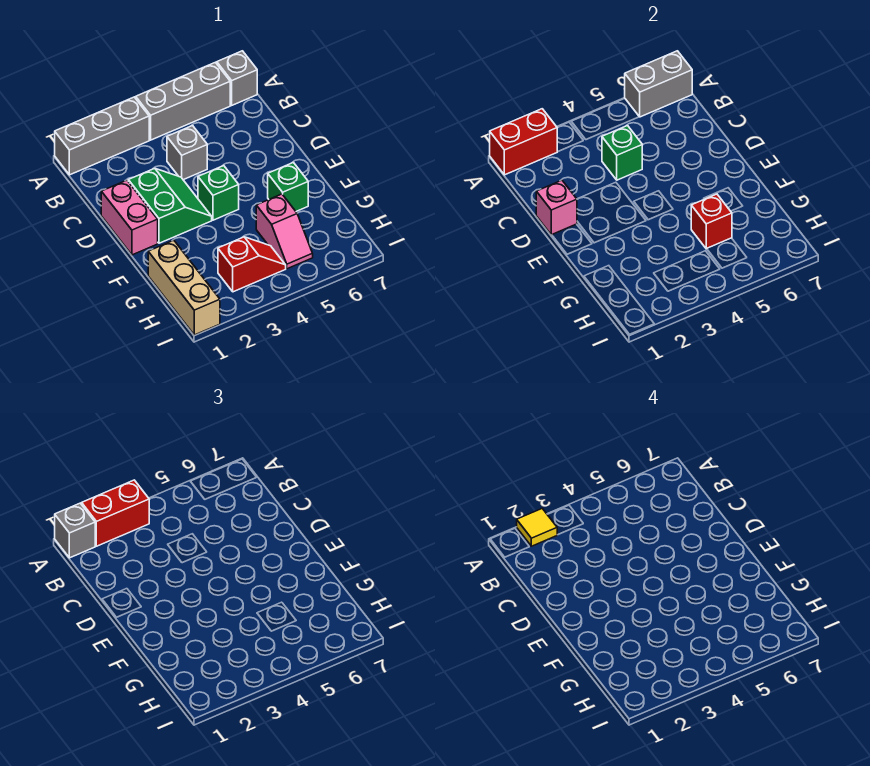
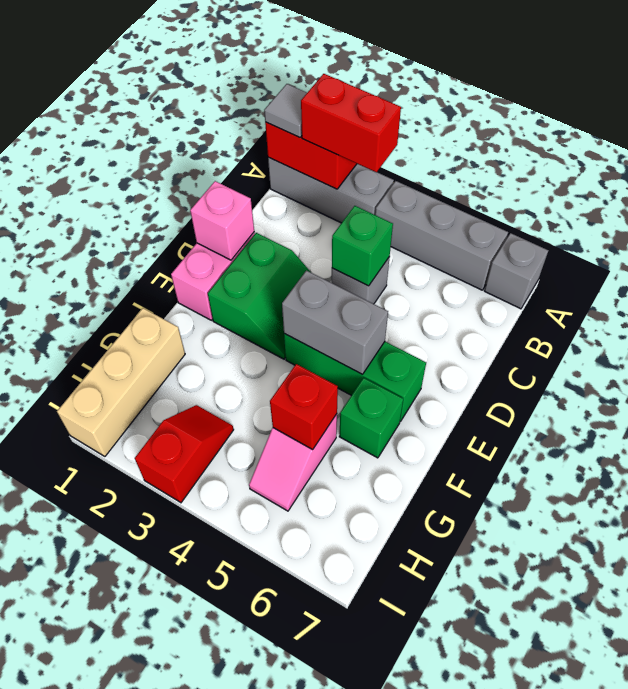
grey 1x1 brick [55,503,95,558] -> grey 1x1 tile [264,84,307,137]
yellow 1x1 tile [517,509,557,546] -> none
grey 1x2 brick [625,51,692,117] -> grey 1x2 brick moved to [282,271,388,374]
green 1x1 brick [198,166,239,220] -> green 1x3 brick [284,334,426,422]
red 1x2 slope [218,237,286,292] -> red 1x2 slope turned to [135,405,234,503]

